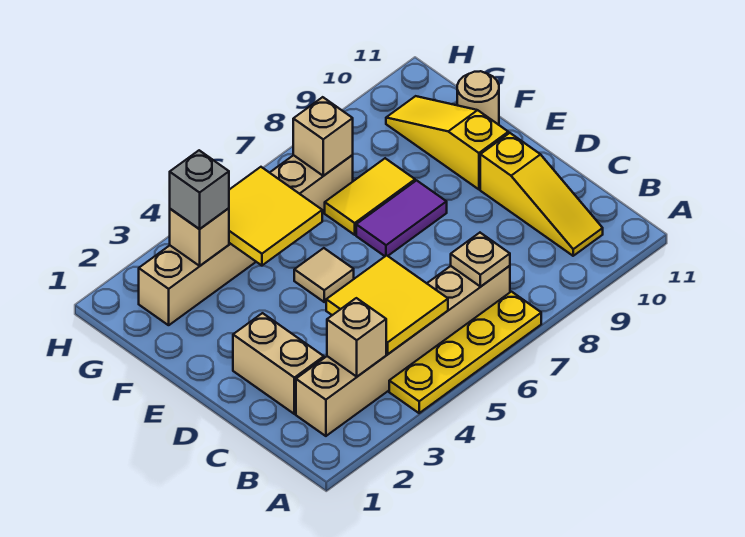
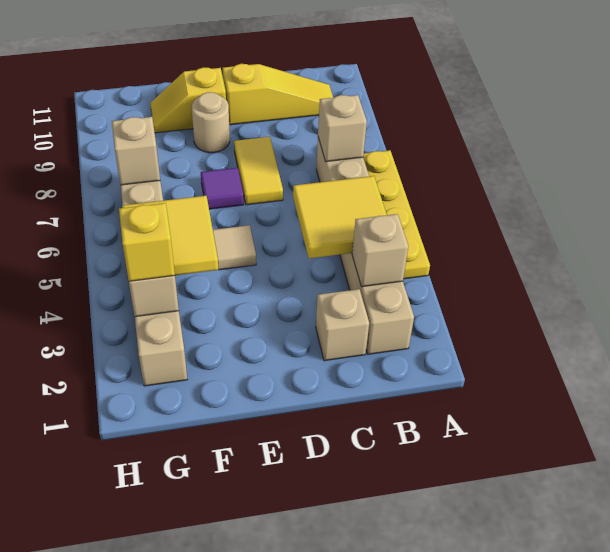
tan 1x1 plate [451,233,510,287] -> tan 1x1 brick [318,95,367,162]
tan 1x2 brick [233,313,324,414] -> tan 1x1 brick [316,289,369,361]
purple 1x2 tile [356,180,447,256] -> purple 1x1 tile [201,168,244,209]
yellow 1x3 slope [386,96,508,189] -> yellow 1x2 slope [150,67,226,133]
yellow 1x2 tile [325,158,415,235] -> yellow 1x2 tile moved to [234,137,283,205]
tan 1x1 round brick [457,71,499,125] -> tan 1x1 round brick moved to [192,92,230,153]
grey 1x1 brick [170,150,229,229] -> yellow 1x1 brick [119,203,175,281]

